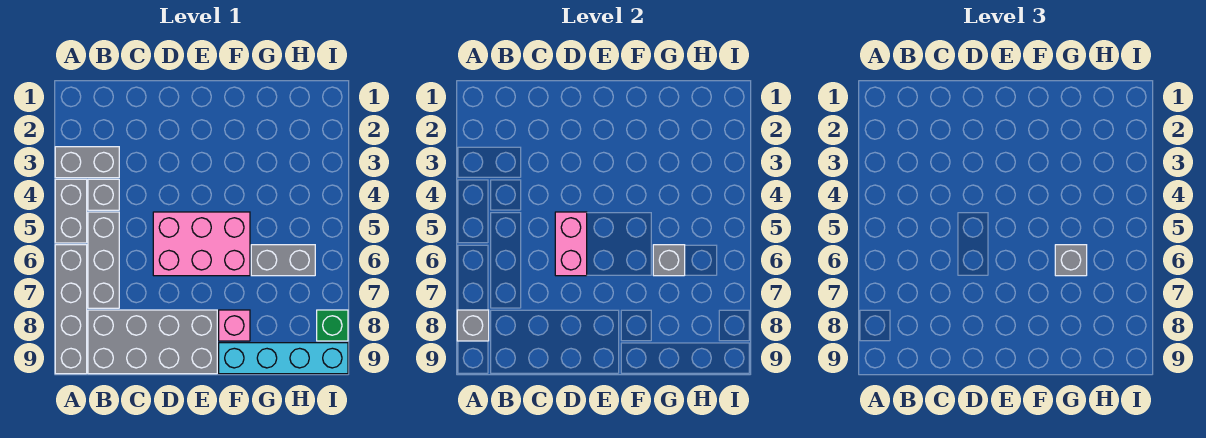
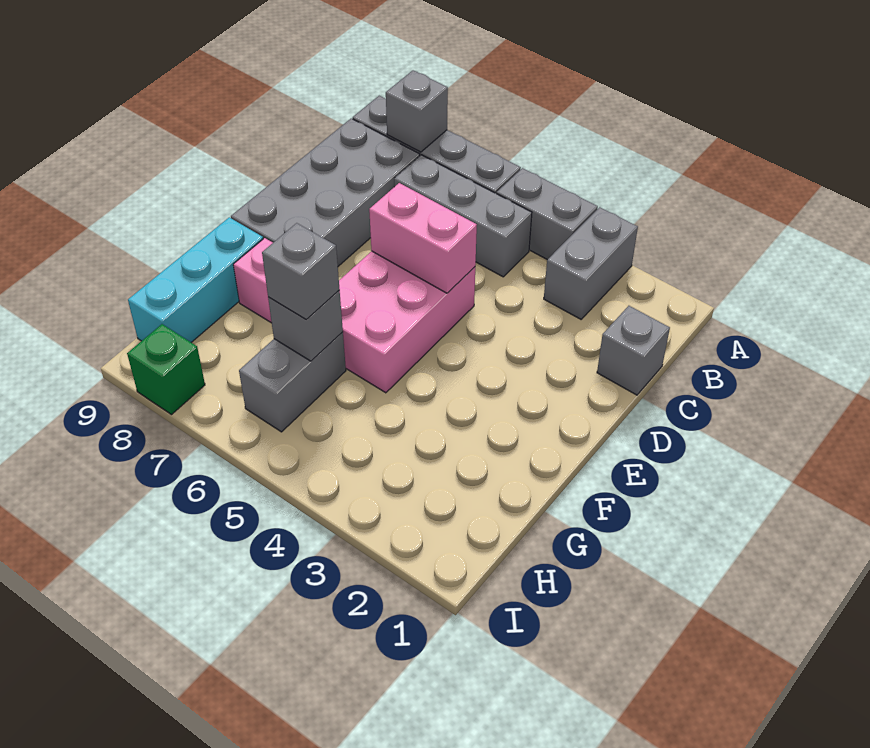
grey 1x1 brick [88,179,119,210] -> grey 1x1 brick moved to [597,306,670,395]
cyan 1x4 brick [219,343,348,374] -> cyan 1x3 brick [128,217,263,342]

